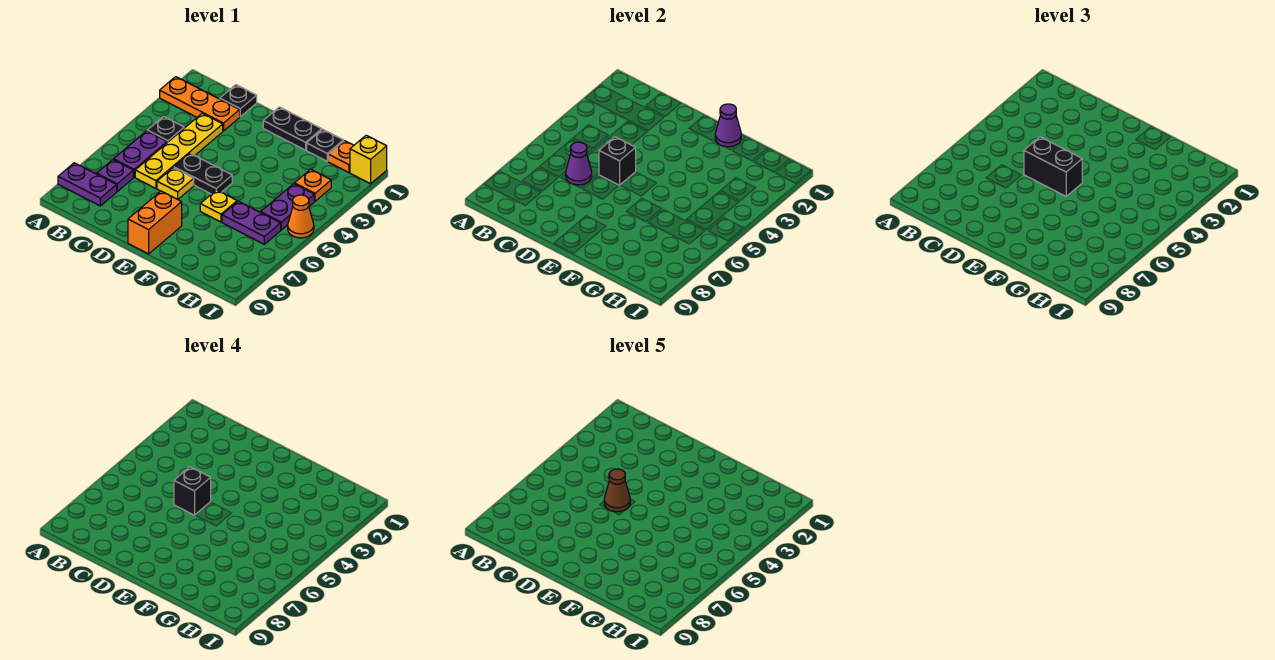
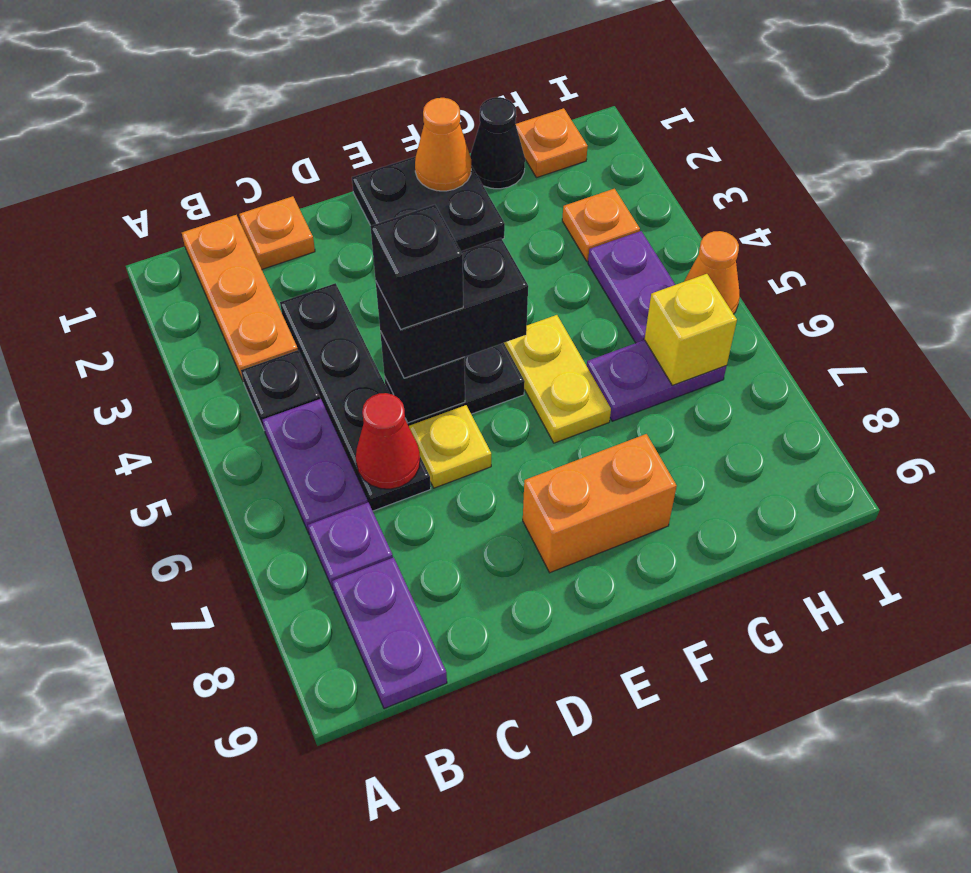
orange 1x3 plate [160,77,240,131] -> orange 1x3 plate turned to [182,215,298,380]
purple 1x2 plate [58,163,117,206] -> purple 1x2 plate turned to [332,557,447,709]
black 1x1 plate [220,85,257,117] -> orange 1x1 plate [239,196,315,269]
yellow 1x4 plate [135,113,223,188] -> black 1x4 plate [280,283,431,511]
purple 1x1 cone [566,142,592,185] -> red 1x1 cone [356,393,420,489]
brown 1x1 cone [604,469,630,512] -> none
black 1x2 plate [263,107,322,150] -> black 2x2 plate [352,157,505,251]
orange 1x2 brick [128,191,182,254] -> orange 1x2 brick turned to [523,434,677,573]
purple 1x1 cone [715,104,741,147] -> orange 1x1 cone [415,98,471,191]
yellow 1x1 plate [200,190,237,222] -> yellow 1x2 plate [504,315,611,443]
black 1x1 plate [307,129,343,161] -> black 1x1 cone [470,97,525,189]
yellow 1x1 brick [350,135,387,184] -> yellow 1x1 brick moved to [645,274,737,385]

